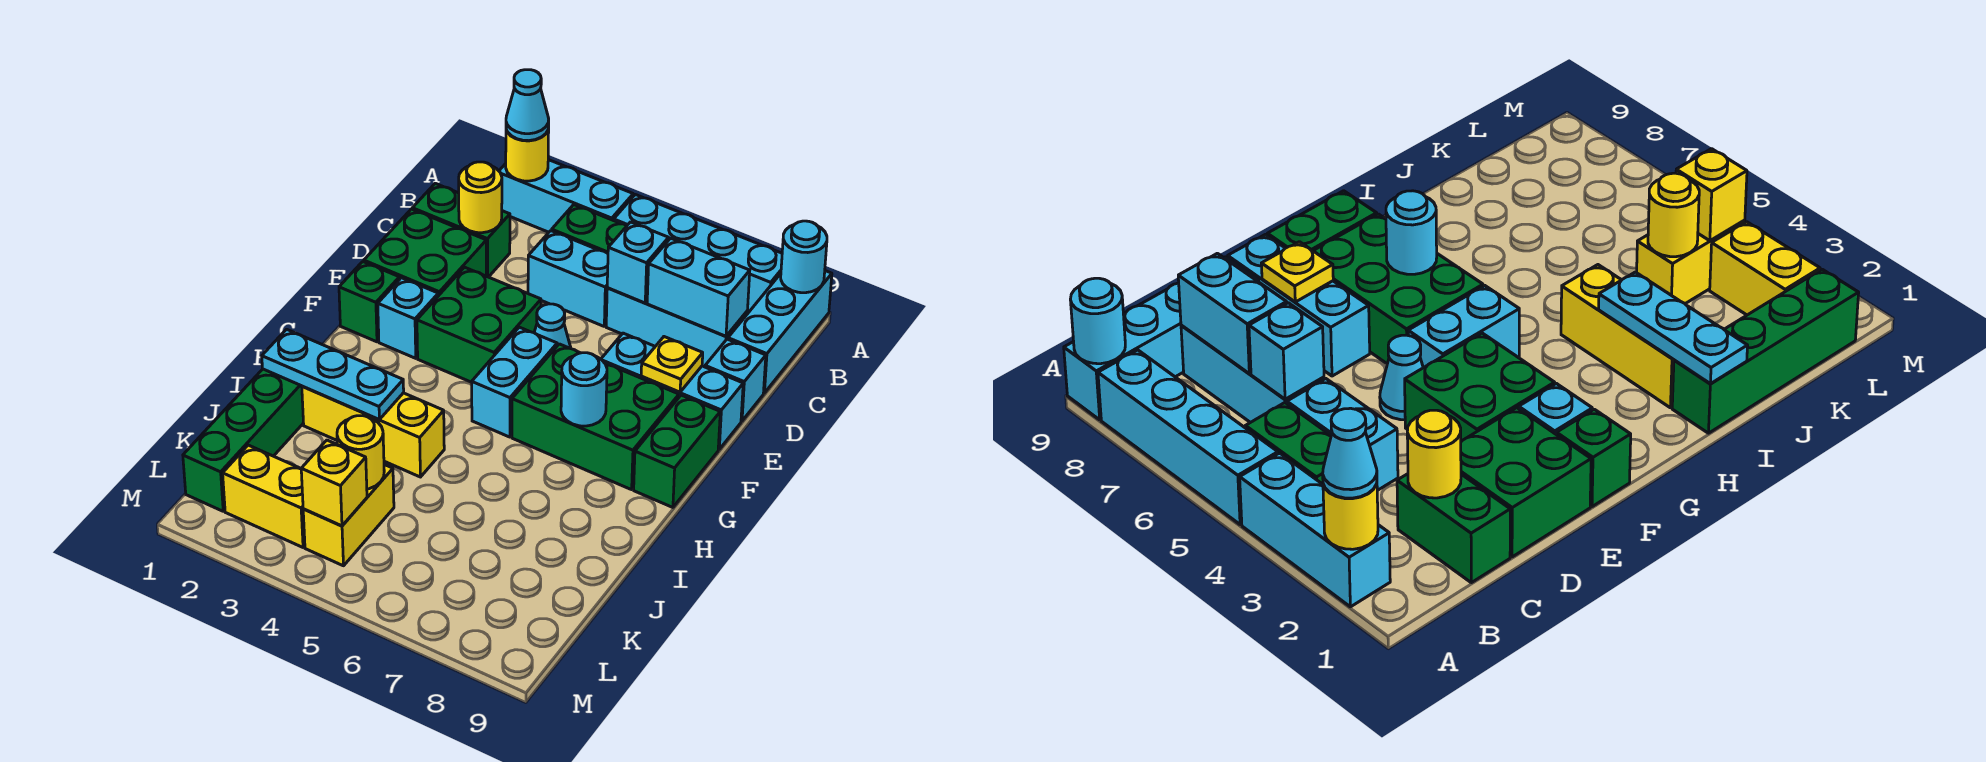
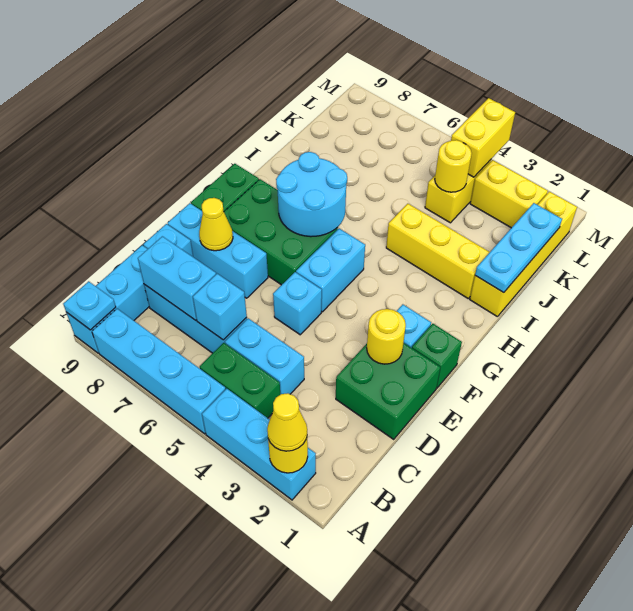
cyan 1x1 cone [506,70,549,141] -> yellow 1x1 cone [267,393,307,451]
cyan 1x1 round brick [781,221,827,293] -> cyan 1x1 plate [63,281,116,330]
green 1x2 brick [412,183,510,277] -> none
yellow 1x1 round brick [459,162,502,233] -> yellow 1x1 round brick moved to [367,309,406,364]
green 2x2 brick [417,267,541,382] -> none
cyan 1x1 cone [534,304,571,349] -> cyan 1x1 brick [273,272,322,335]
yellow 1x1 plate [641,337,703,392] -> yellow 1x1 cone [199,198,233,251]
cyan 1x1 round brick [561,353,607,426] -> cyan 2x2 round brick [276,152,347,237]
green 1x4 brick [183,369,303,511] -> yellow 1x4 brick [470,191,577,317]
cyan 1x3 plate [262,329,404,419] -> cyan 1x3 plate turned to [475,203,562,293]
yellow 1x1 brick [301,440,367,526] -> yellow 1x2 brick [451,98,515,177]

